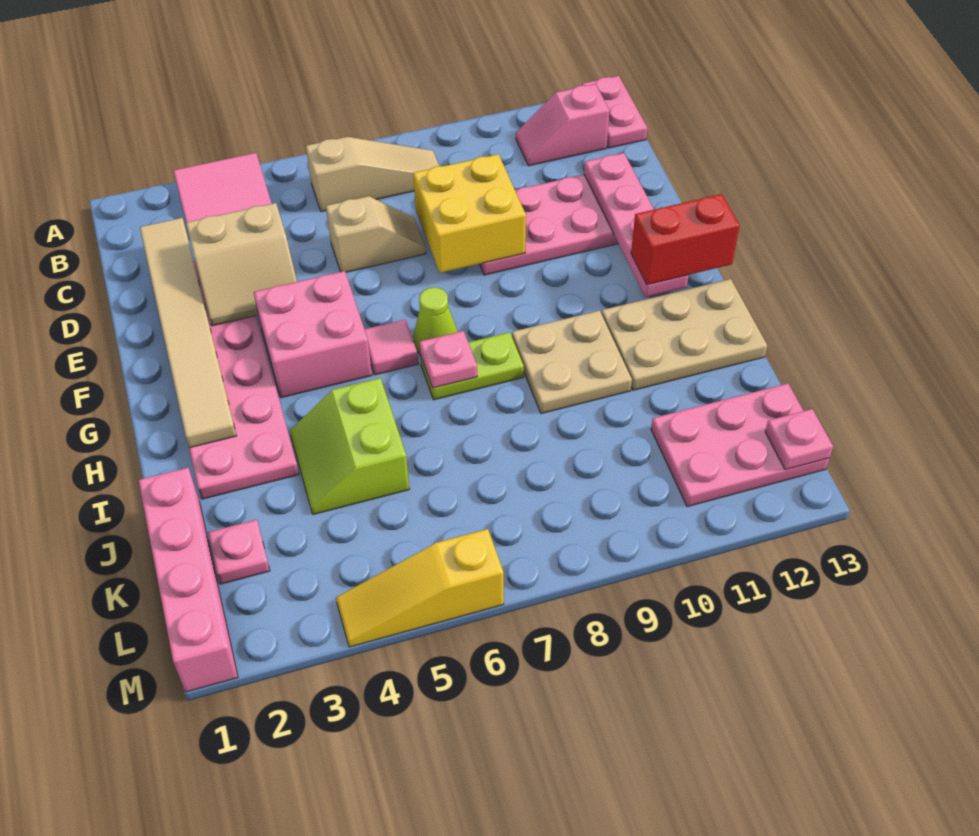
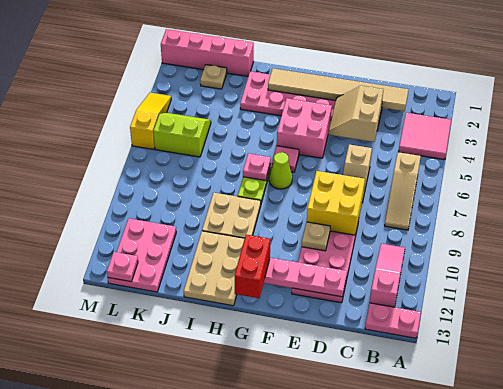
pink 1x2 slope [516,84,609,166] -> pink 1x3 slope [370,244,405,307]
none -> tan 1x1 plate [302,222,330,251]
lime 2x2 slope [290,378,409,514] -> lime 2x2 slope moved to [153,113,211,157]
pink 1x1 plate [208,520,270,584] -> tan 1x1 plate [200,65,227,89]

